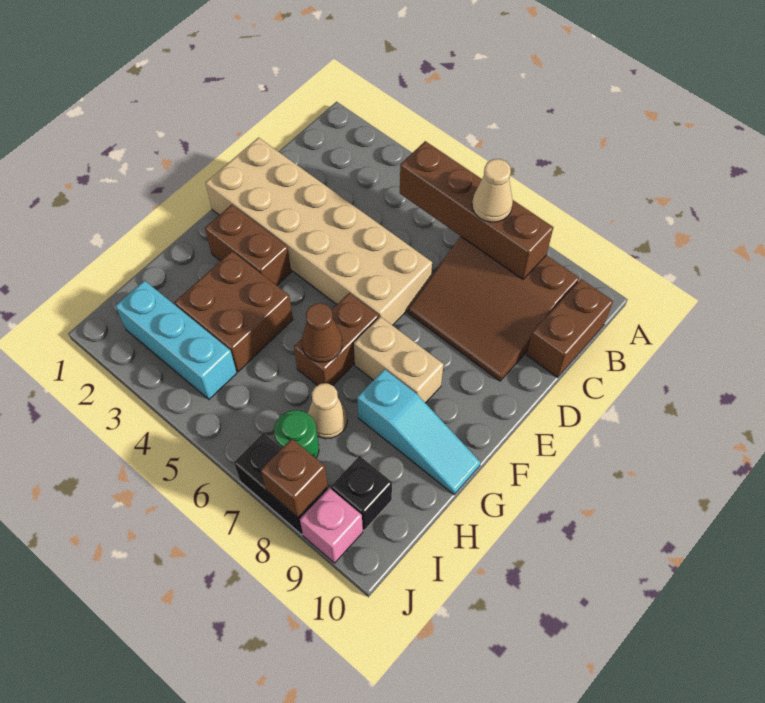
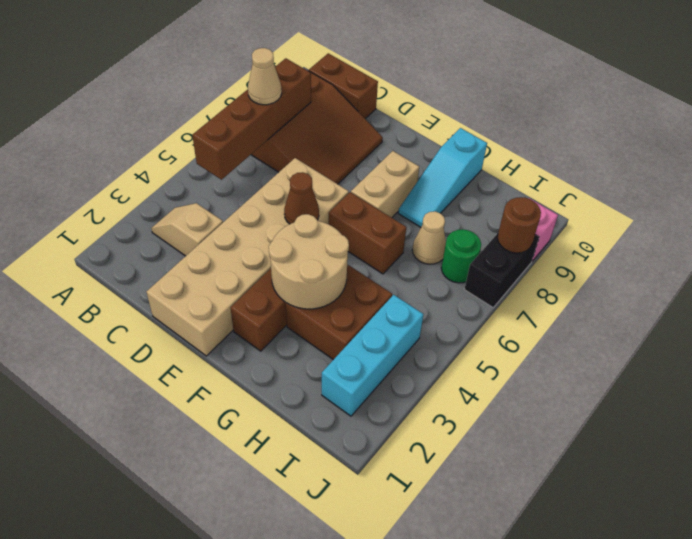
none -> tan 1x2 slope [151,203,223,256]
none -> tan 2x2 round brick [269,214,349,309]
brown 1x1 cone [302,303,342,362] -> brown 1x1 cone moved to [284,172,319,224]
cyan 1x3 slope [357,369,481,495] -> cyan 1x3 slope turned to [398,128,487,227]
black 1x1 brick [331,456,392,530] -> none
brown 1x1 brick [261,439,328,517] -> brown 1x1 round brick [498,197,541,253]

